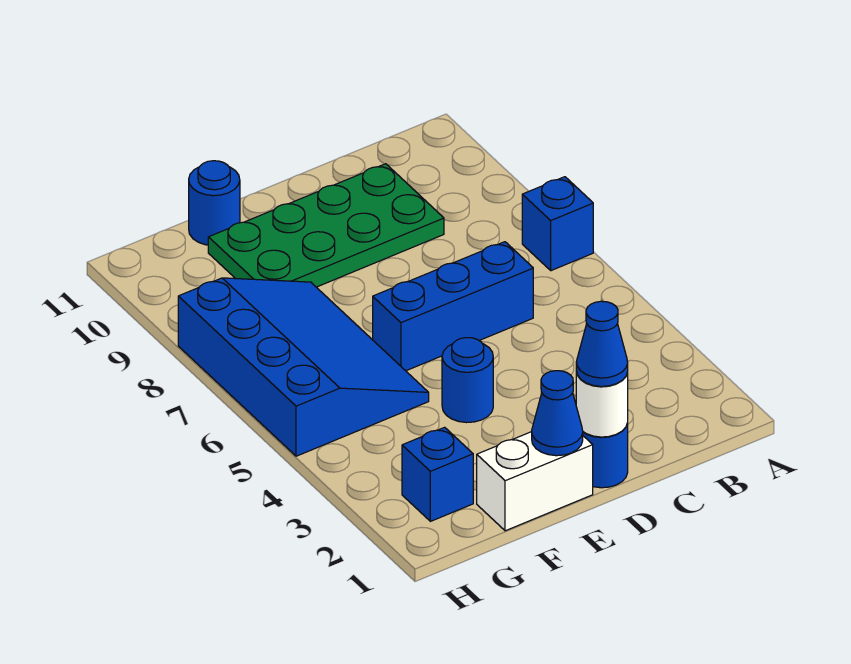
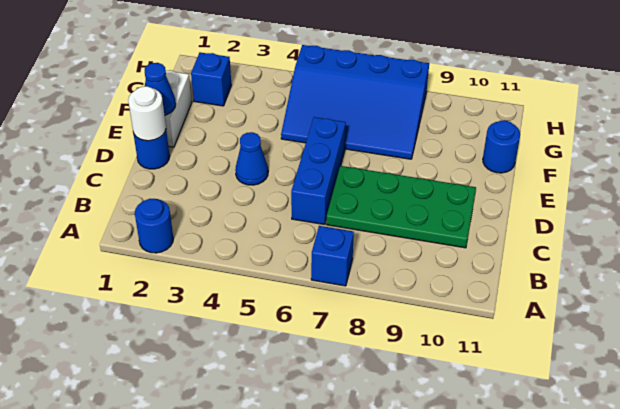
green 2x4 plate [208,164,444,287] -> green 2x4 plate turned to [326,166,476,248]
blue 1x1 cone [576,301,628,386] -> blue 1x1 cone moved to [235,132,268,185]
blue 1x1 round brick [442,338,493,423] -> blue 1x1 round brick moved to [135,199,173,253]

